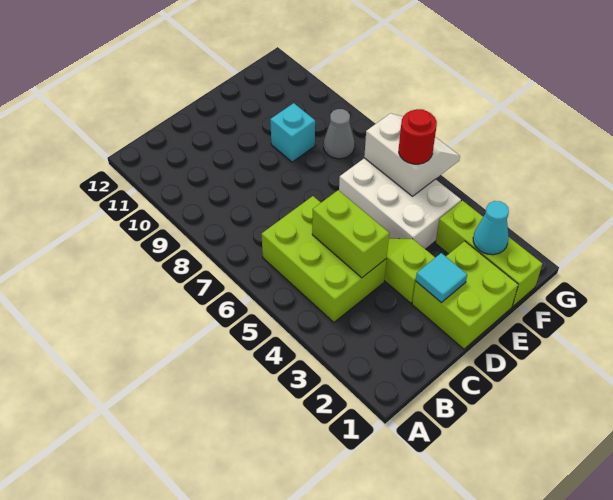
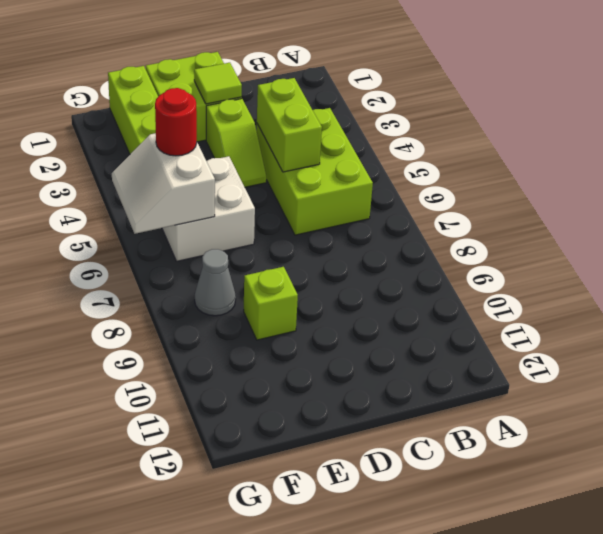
cyan 1x1 tile [416,253,467,302] -> lime 1x1 tile [194,63,242,104]
white 2x3 brick [339,158,461,249] -> white 2x2 brick [162,156,255,261]
cyan 1x1 brick [270,103,315,162] -> lime 1x1 brick [244,267,298,340]
cyan 1x1 cone [473,201,509,255] -> none

